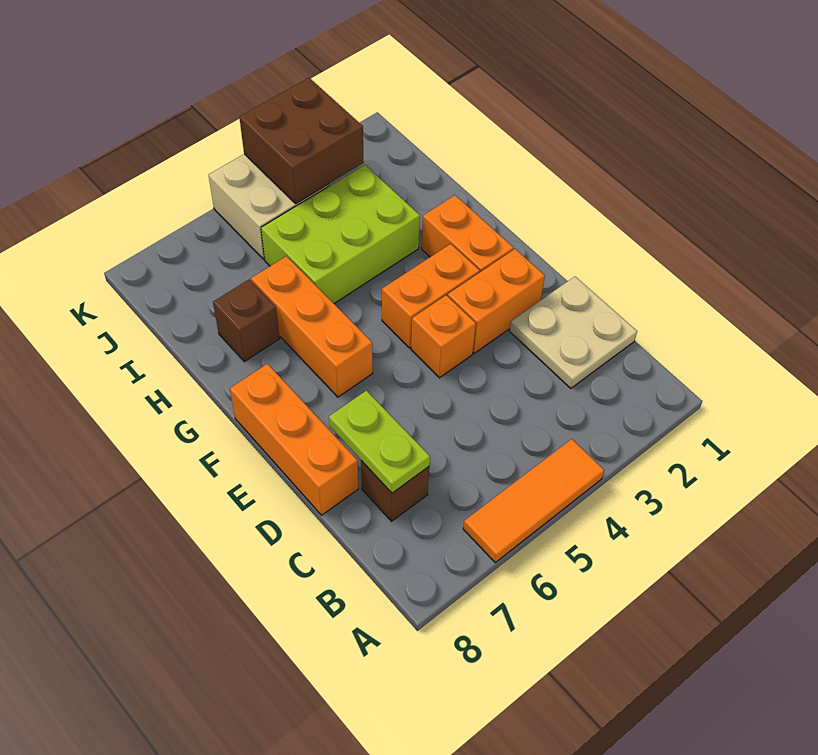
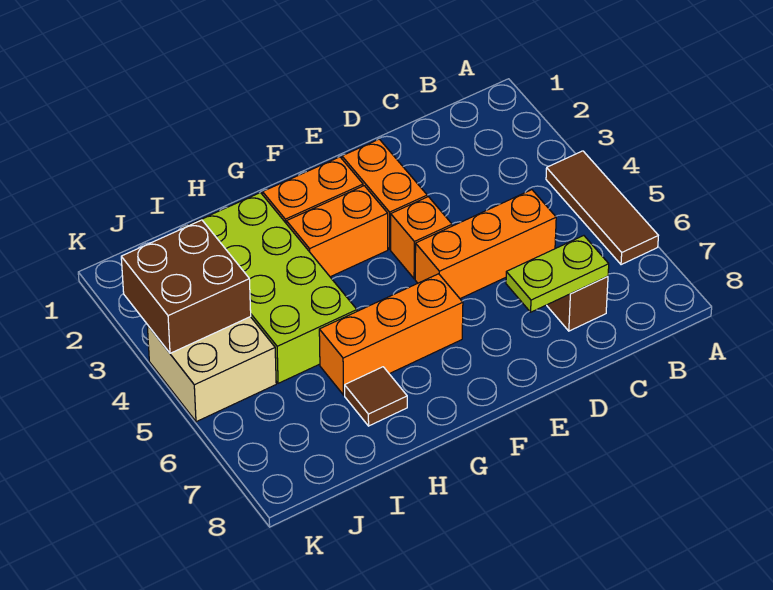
orange 1x3 tile [463,439,604,562] -> brown 1x3 tile [546,151,658,265]
tan 2x2 plate [510,277,637,389] -> none
orange 1x3 brick [230,364,358,515] -> orange 1x3 brick moved to [415,190,556,299]
orange 1x2 brick [382,244,480,348] -> orange 1x2 brick turned to [287,186,388,277]
lime 2x3 brick [261,165,420,303] -> lime 2x4 brick [182,192,357,383]
brown 1x1 brick [213,279,280,361] -> brown 1x1 tile [345,367,407,426]

